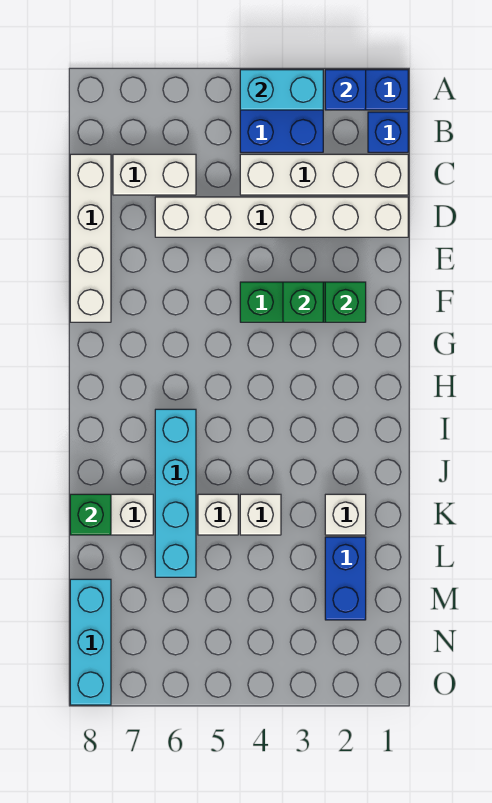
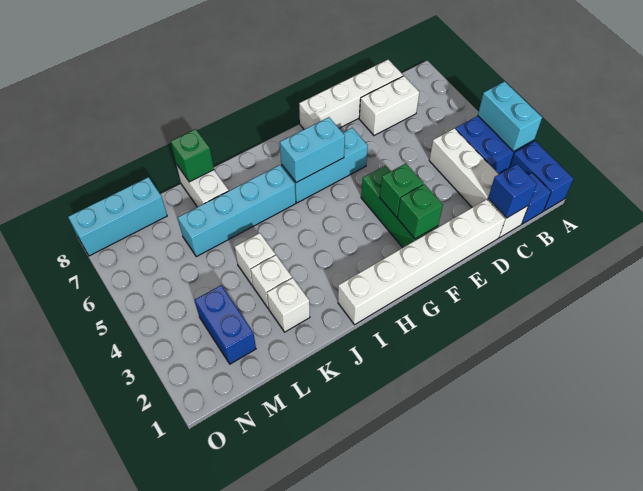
blue 1x1 brick [325,70,366,110] -> blue 1x1 brick moved to [488,164,537,218]
white 1x2 brick [113,154,196,195] -> white 1x2 brick turned to [359,76,419,136]
white 1x6 brick [155,197,408,237] -> white 1x6 brick turned to [338,199,505,325]
none -> cyan 1x3 brick [281,128,368,203]
none -> cyan 1x2 brick [280,117,345,183]
white 1x1 brick [198,494,238,535] -> white 1x1 brick moved to [251,255,292,309]
blue 1x2 brick [325,537,366,620] -> blue 1x2 brick turned to [195,285,256,364]

